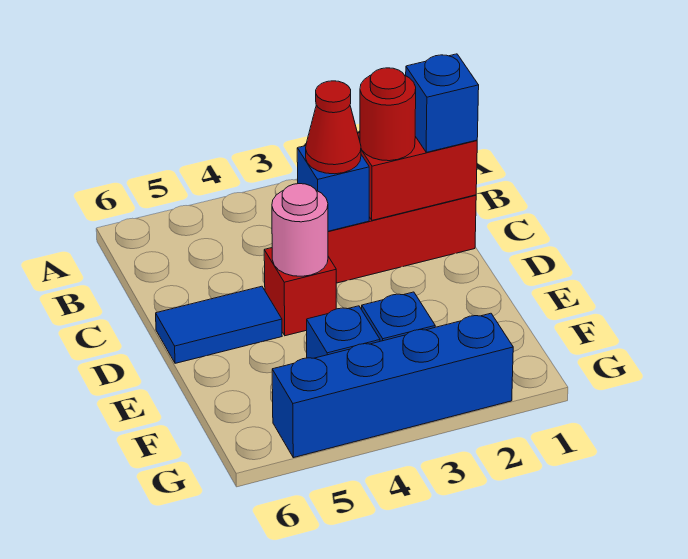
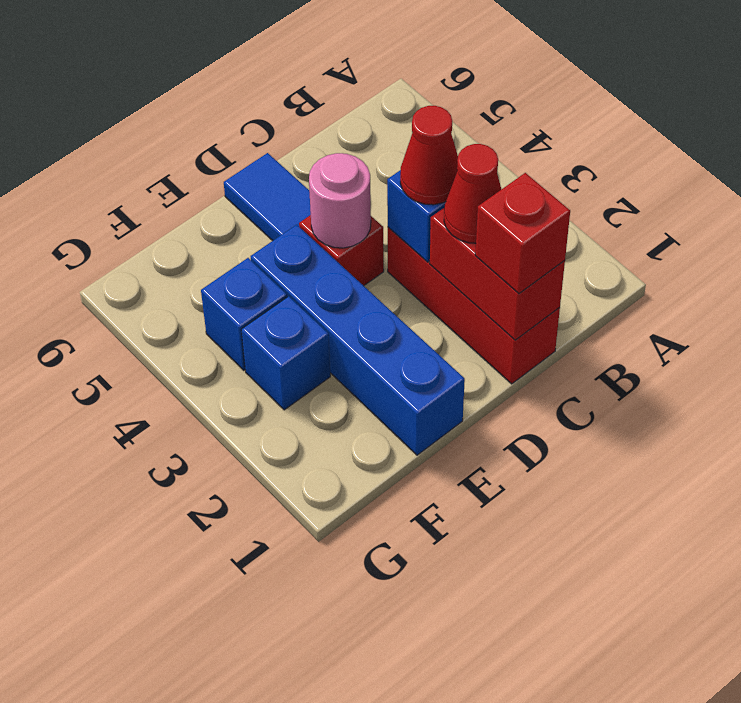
blue 1x1 brick [406,54,479,152] -> red 1x1 brick [475,173,570,294]
red 1x1 round brick [360,68,416,161] -> red 1x1 cone [444,144,501,243]
blue 1x4 brick [272,313,513,458] -> blue 1x4 brick moved to [251,225,465,455]

